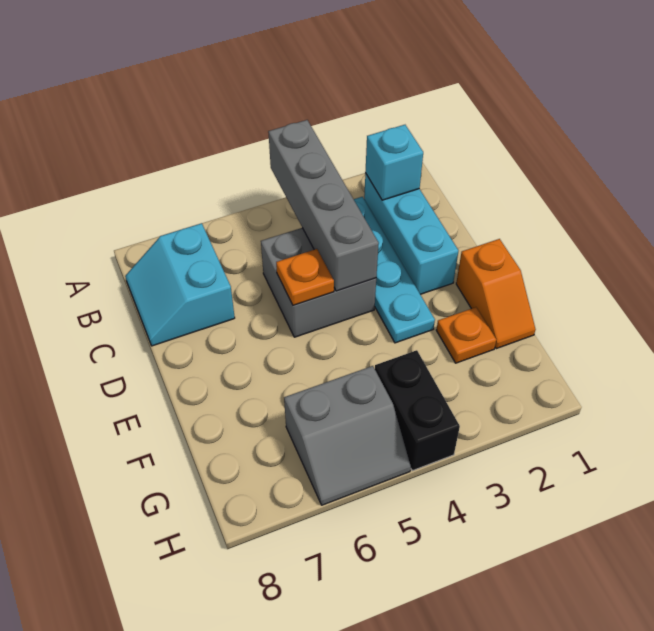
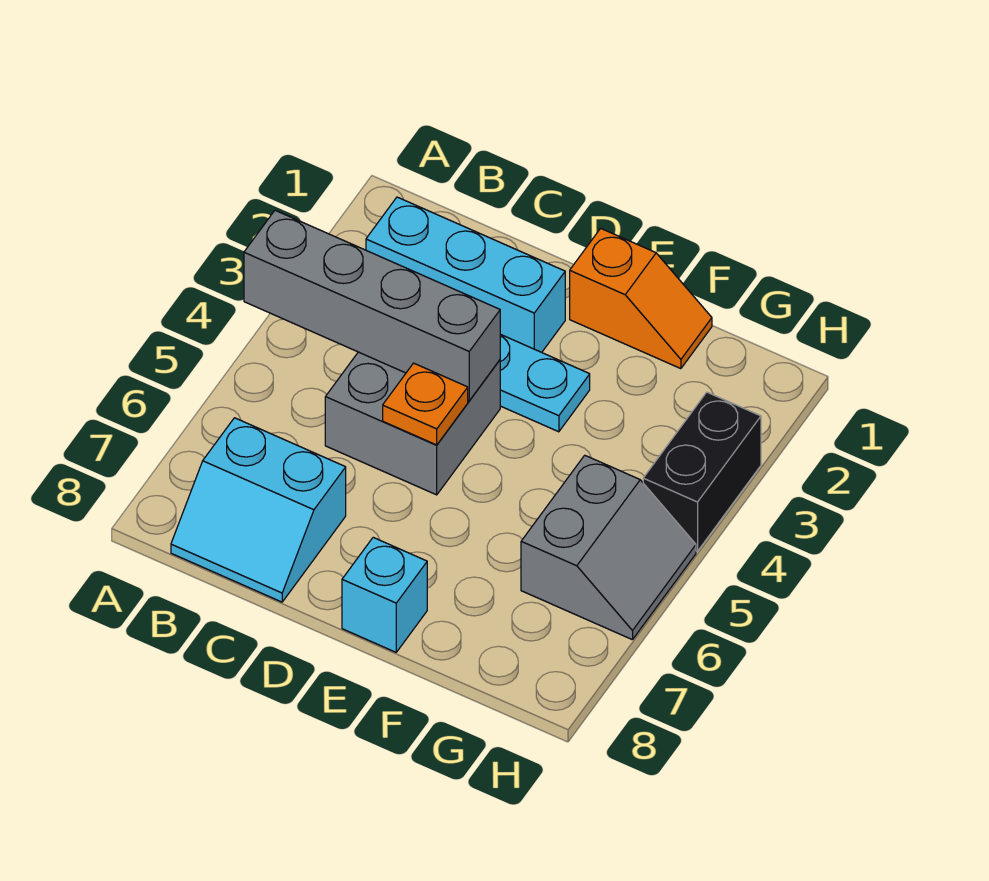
cyan 1x1 brick [365,125,423,200] -> cyan 1x1 brick moved to [342,537,427,652]
orange 1x1 plate [436,307,496,363] -> none
black 1x2 brick [375,350,460,471] -> black 1x2 brick turned to [643,392,761,551]

